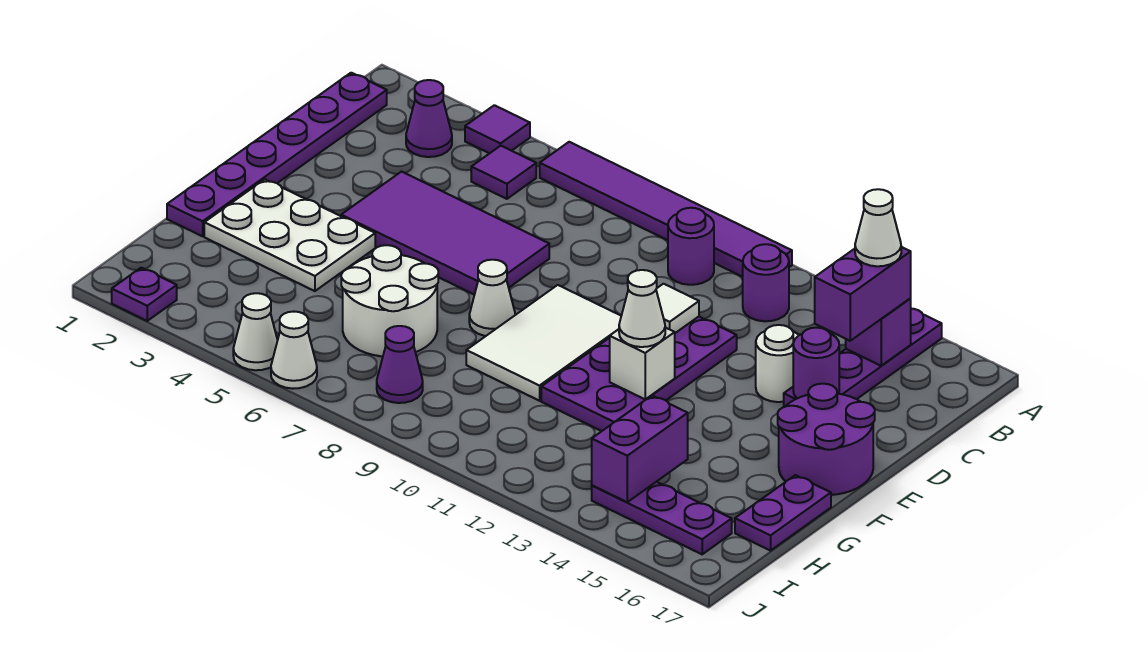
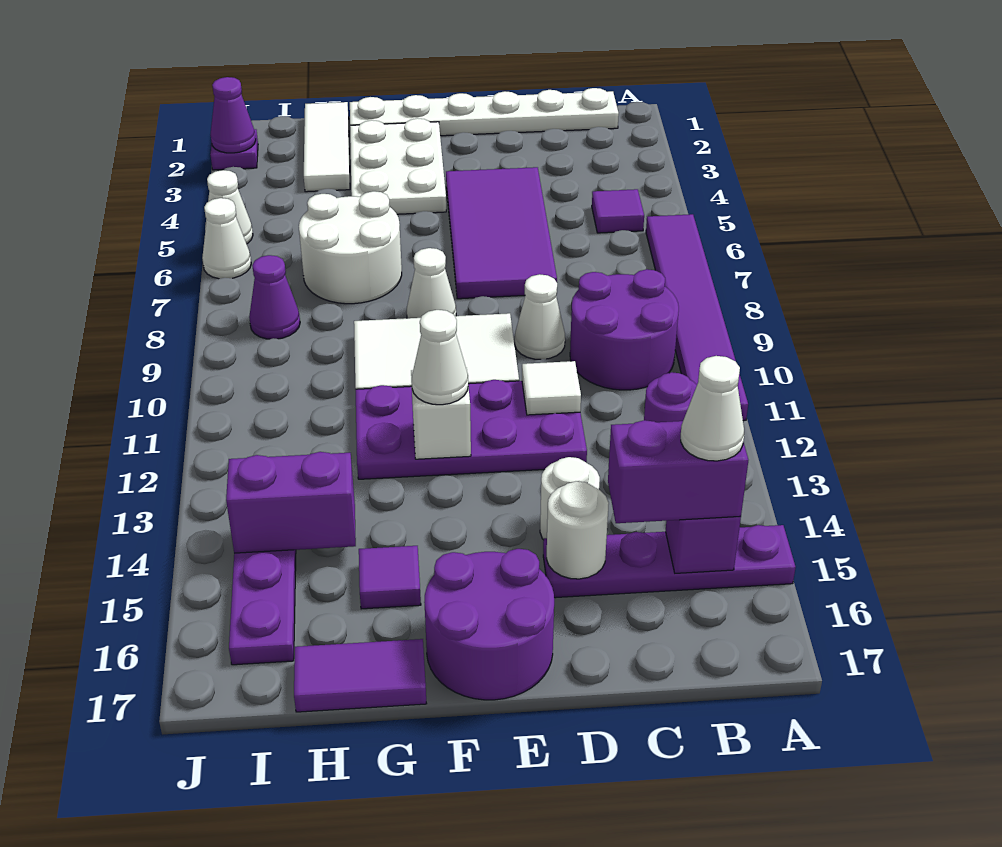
purple 1x1 tile [465,105,530,153] -> purple 1x1 tile moved to [359,546,421,609]
purple 1x6 plate [167,73,387,236] -> white 1x6 plate [350,88,619,136]
purple 1x1 cone [406,80,452,157] -> purple 1x1 cone moved to [210,77,256,153]
purple 1x1 round brick [668,208,714,285] -> purple 2x2 round brick [570,269,679,390]
none -> white 1x1 cone [515,274,565,359]
purple 1x1 round brick [793,328,839,398] -> white 1x1 round brick [546,481,609,579]
purple 1x2 plate [735,475,831,551] -> purple 1x2 tile [294,639,427,712]
none -> white 1x3 tile [304,102,350,192]

